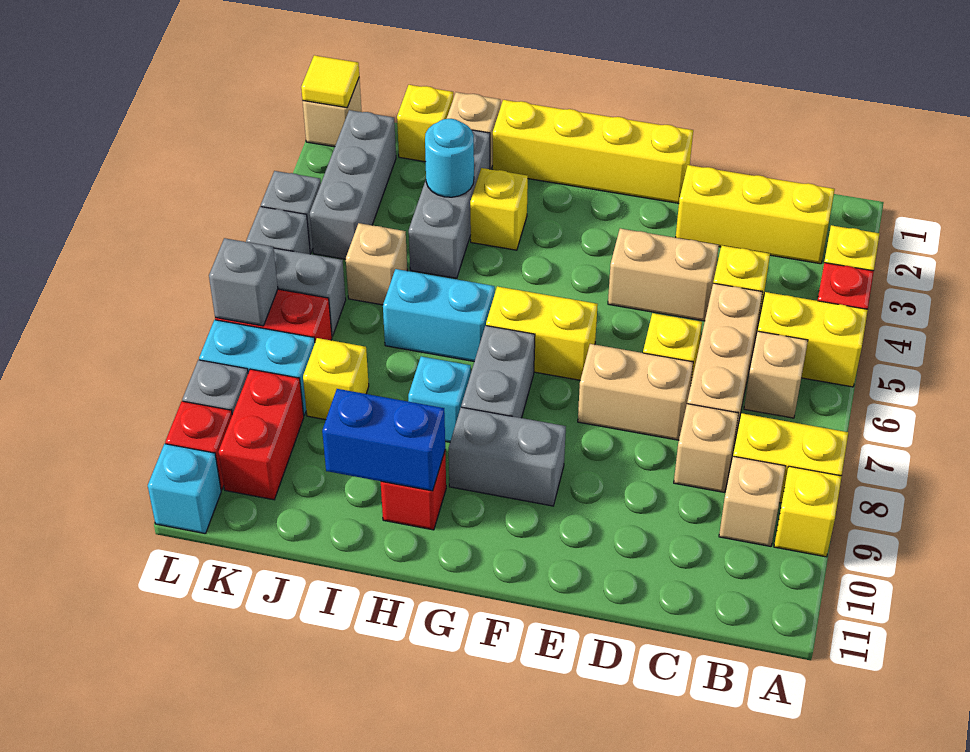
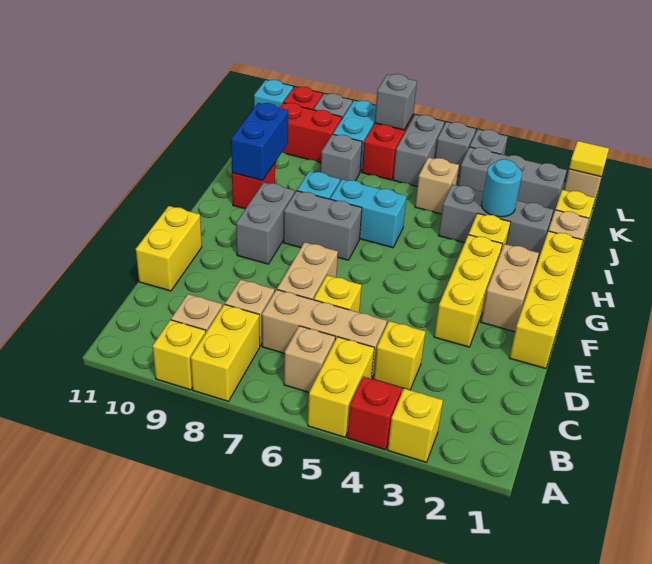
yellow 1x3 brick [676,165,835,264] -> yellow 1x3 brick moved to [434,235,502,347]
tan 1x2 brick [608,229,719,321] -> tan 1x2 brick moved to [481,244,539,332]
yellow 1x2 brick [486,286,598,380] -> yellow 1x2 brick moved to [136,206,202,291]
cyan 1x2 brick [383,269,495,361] -> cyan 1x2 brick turned to [330,179,407,248]
yellow 1x1 brick [303,338,369,420] -> grey 1x1 brick [321,134,362,181]

